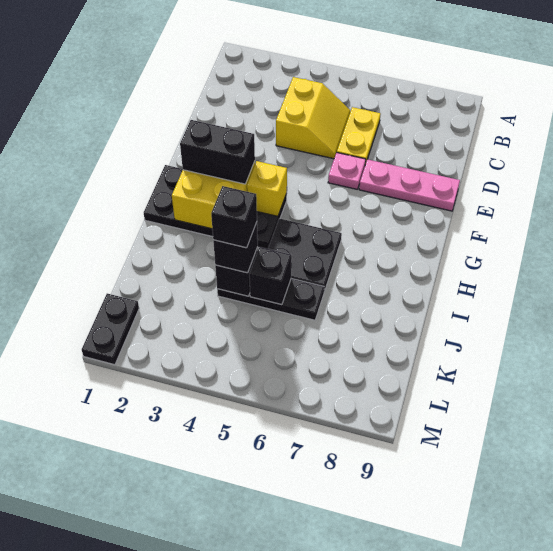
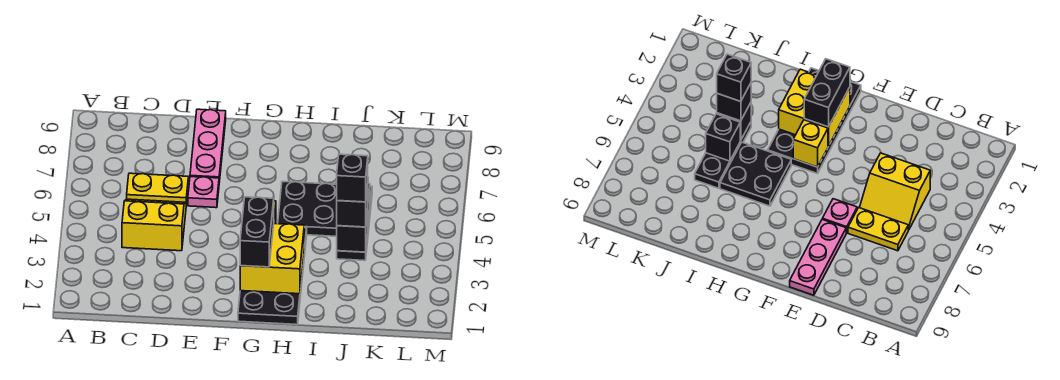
black 1x2 plate [82,294,139,365] -> none

